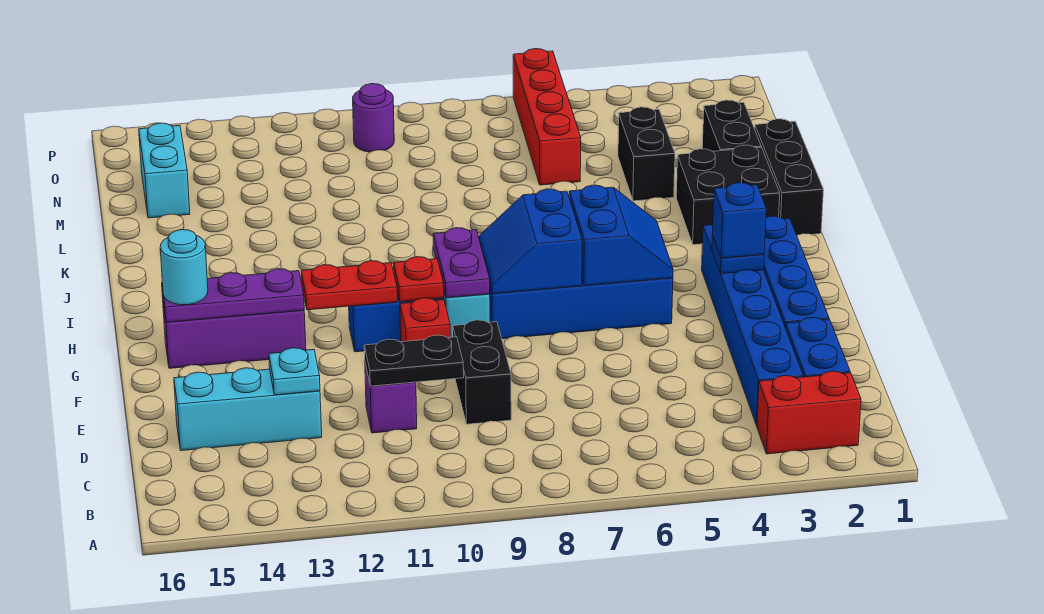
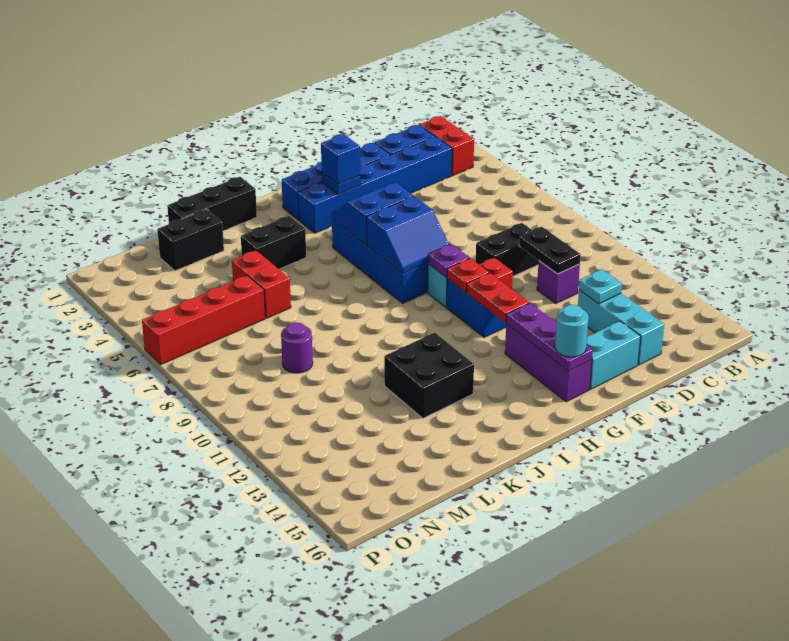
purple 1x2 plate [433,228,490,298] -> purple 1x1 plate [428,244,470,277]
black 2x2 brick [676,145,780,245] -> black 2x2 brick moved to [384,333,474,418]
black 1x2 brick [618,107,675,201] -> black 1x2 brick moved to [241,216,306,269]
none -> red 1x2 brick [232,250,291,318]
cyan 1x2 brick [139,123,190,218] -> cyan 1x2 brick moved to [586,321,641,389]
purple 1x1 round brick [353,84,394,152] -> purple 1x1 round brick moved to [281,322,313,373]

